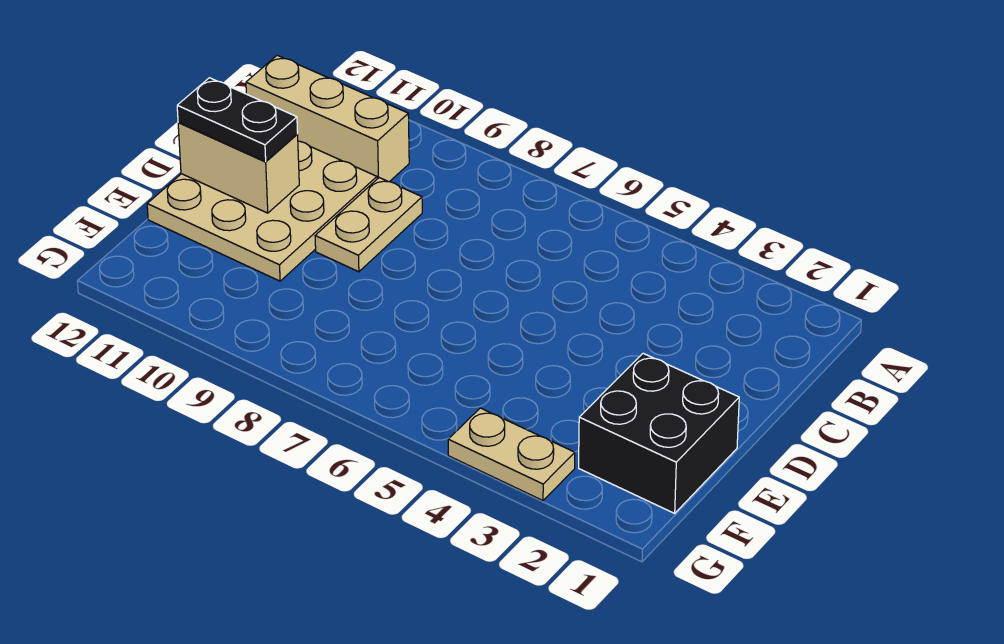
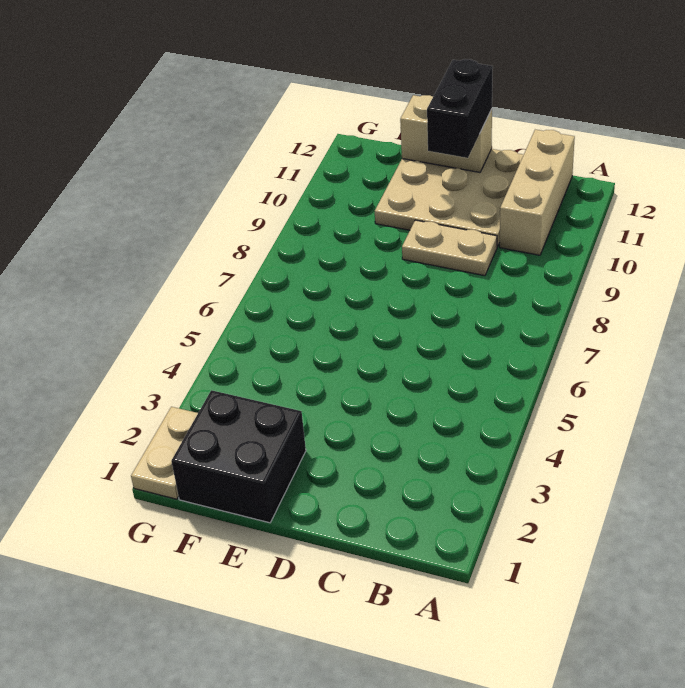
tan 1x2 brick [178,122,299,213] -> tan 1x2 brick turned to [400,95,492,172]
black 1x2 plate [177,78,298,162] -> black 1x2 brick [427,59,493,158]
tan 1x2 plate [448,408,575,501] -> tan 1x2 plate moved to [131,407,198,499]

